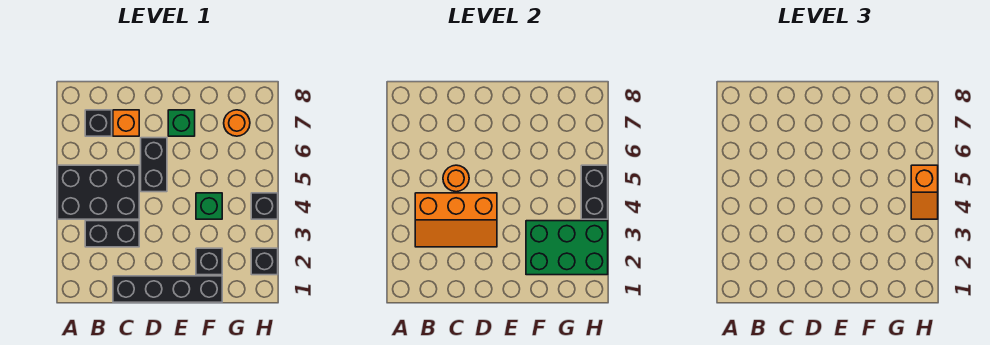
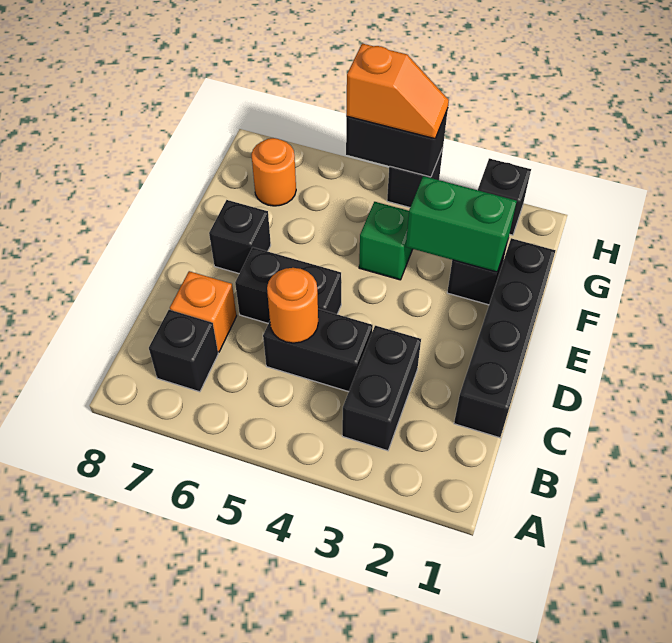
black 2x3 brick [58,165,139,219] -> black 1x2 brick [263,309,373,392]
orange 2x3 slope [415,193,497,247] -> none
green 1x1 brick [168,110,195,136] -> black 1x1 brick [209,200,271,274]
green 2x3 brick [526,221,608,275] -> green 1x2 brick [406,176,517,272]

